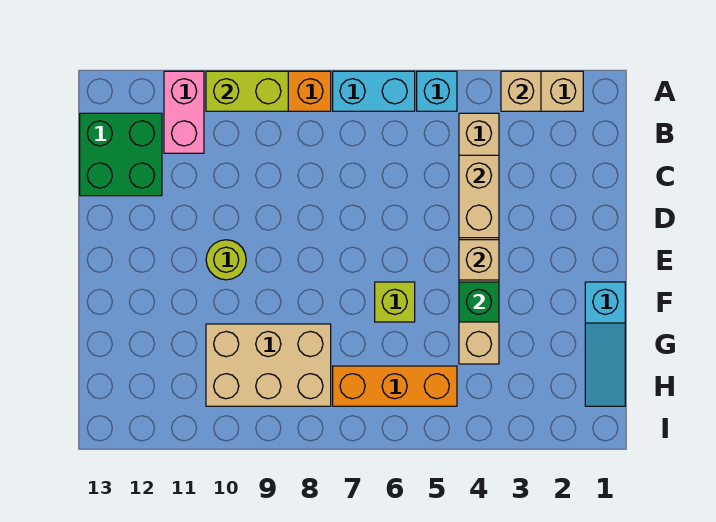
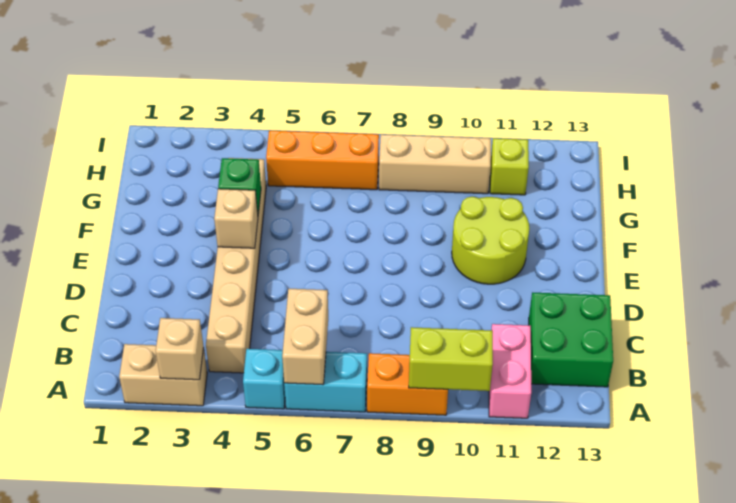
tan 1x2 brick [459,155,499,238] -> tan 1x2 brick moved to [282,289,328,385]
lime 1x1 round brick [206,240,246,280] -> lime 2x2 round brick [452,197,529,284]
cyan 1x3 slope [585,282,625,406] -> none
lime 1x1 brick [375,282,415,322] -> lime 1x1 brick moved to [490,138,529,195]
tan 2x3 brick [206,324,331,406] -> tan 1x3 brick [379,134,491,194]

